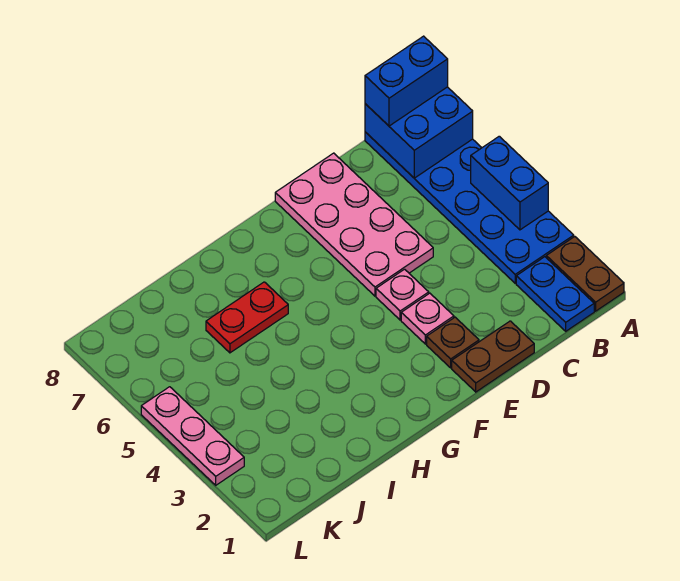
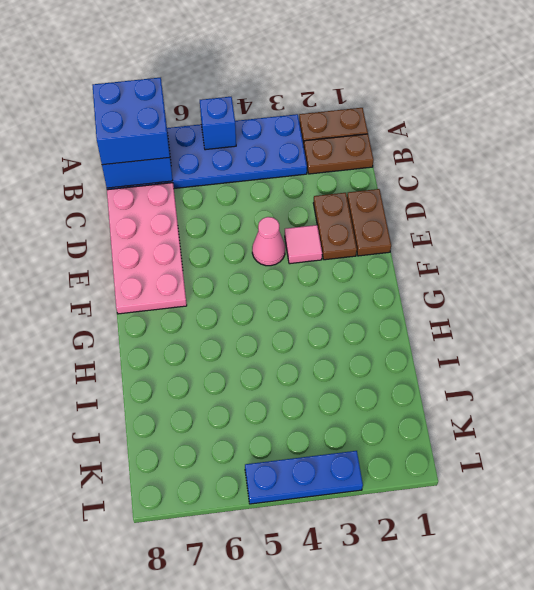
blue 1x2 brick [471,136,548,230] -> blue 1x1 brick [200,97,236,150]
blue 1x2 brick [365,36,448,126] -> blue 2x2 brick [92,78,170,165]
blue 1x2 plate [516,257,594,331] -> brown 1x2 plate [304,134,373,174]
pink 2x4 plate [275,153,433,296] -> pink 2x4 plate turned to [107,183,187,314]
brown 1x1 plate [427,317,479,368] -> brown 1x2 plate [313,193,357,260]
pink 1x1 plate [401,293,454,344] -> pink 1x1 tile [285,225,322,264]
pink 1x1 plate [376,269,429,320] -> pink 1x1 cone [252,217,285,266]
red 1x2 plate [206,282,288,353] -> none
pink 1x3 plate [141,387,244,485] -> blue 1x3 plate [245,451,363,504]

